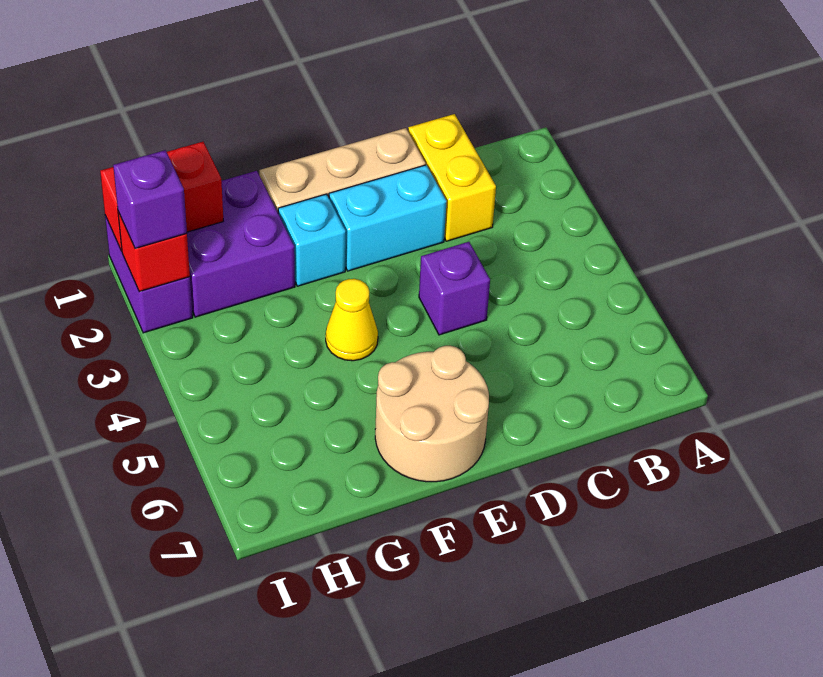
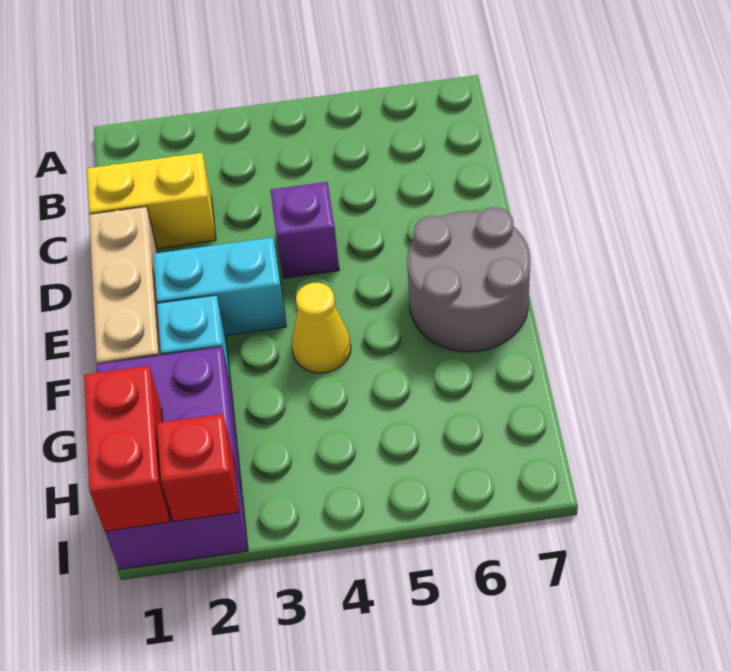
cyan 1x2 brick [329,165,447,271] -> cyan 1x2 brick turned to [153,237,286,335]
tan 2x2 round brick [375,346,489,482] -> grey 2x2 round brick [407,208,530,352]
purple 1x1 brick [113,150,187,248] -> none

